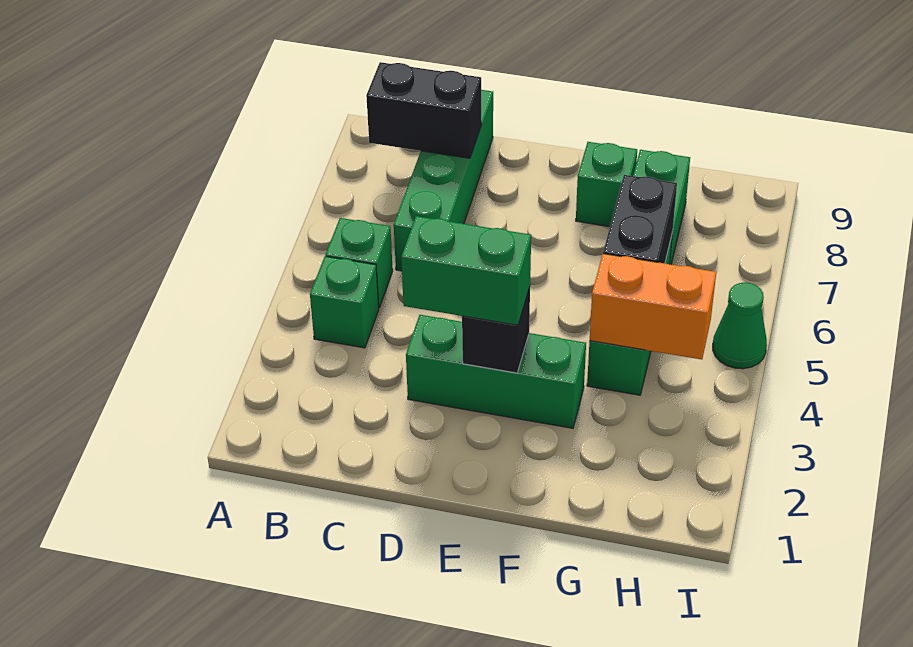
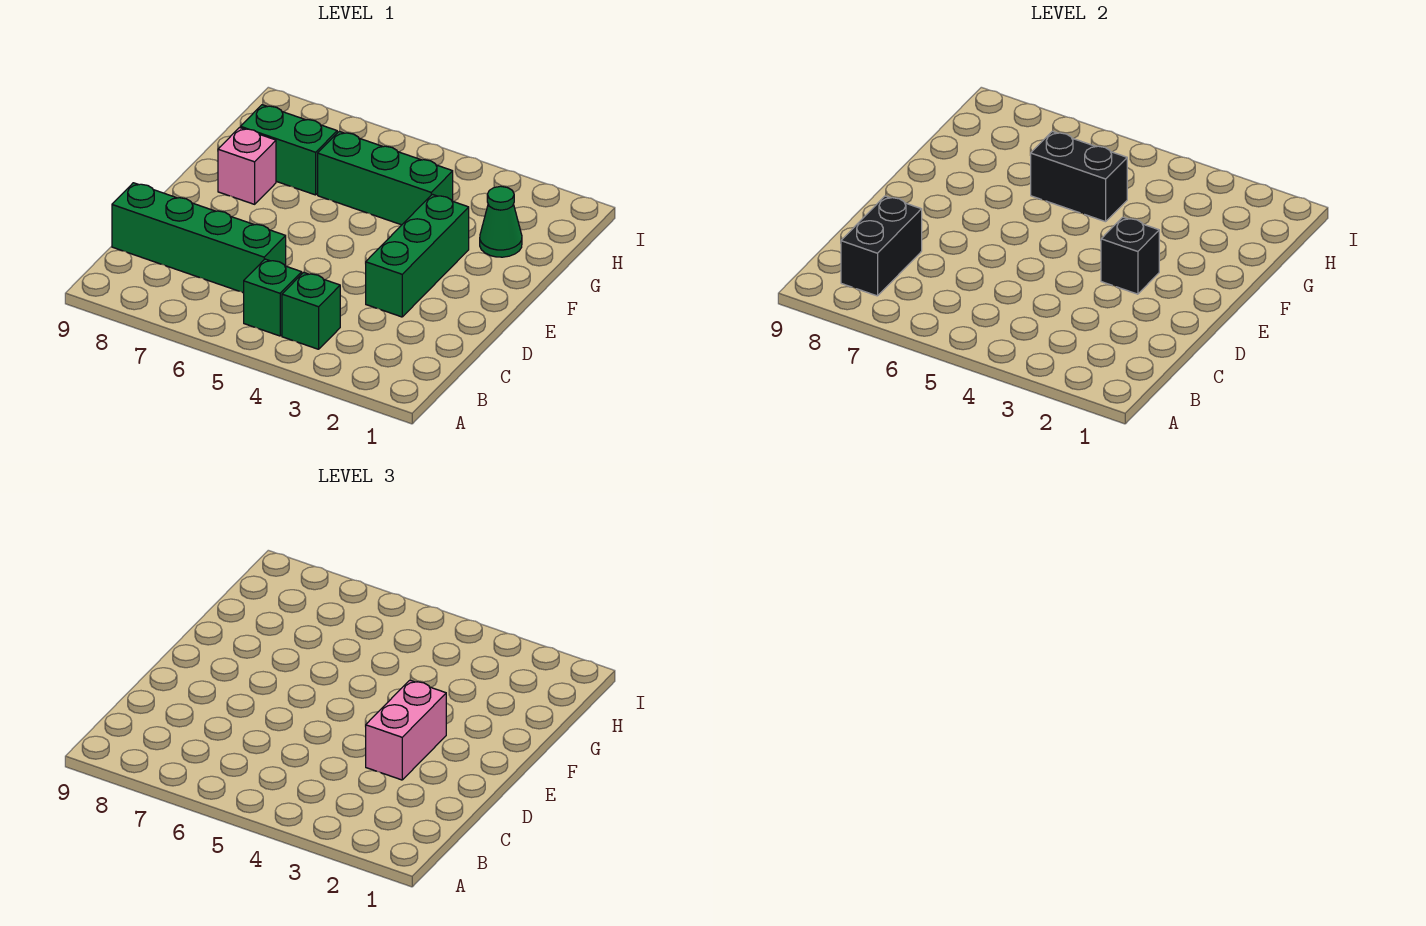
green 1x2 brick [401,216,531,325] -> pink 1x2 brick [366,680,446,780]
green 1x1 brick [576,142,637,227] -> pink 1x1 brick [218,128,276,204]
orange 1x2 brick [590,254,716,359] -> none
green 1x1 cone [713,282,767,369] -> green 1x1 cone moved to [480,186,522,257]

